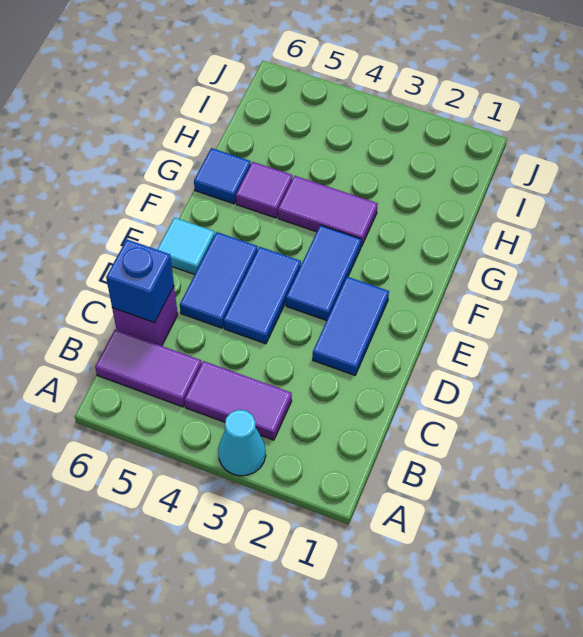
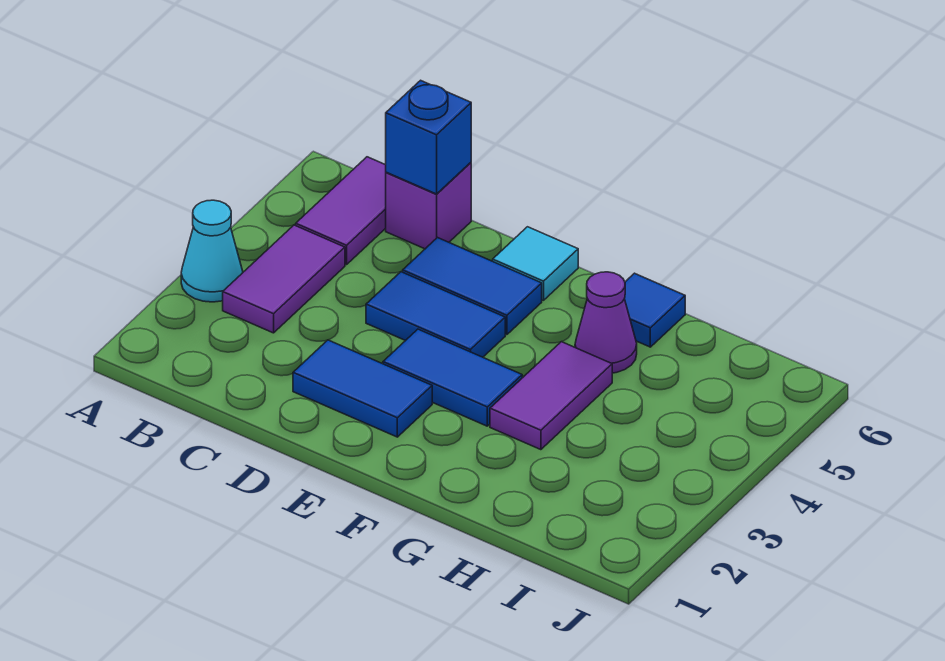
purple 1x1 tile [236,162,292,218] -> purple 1x1 cone [575,272,637,373]

